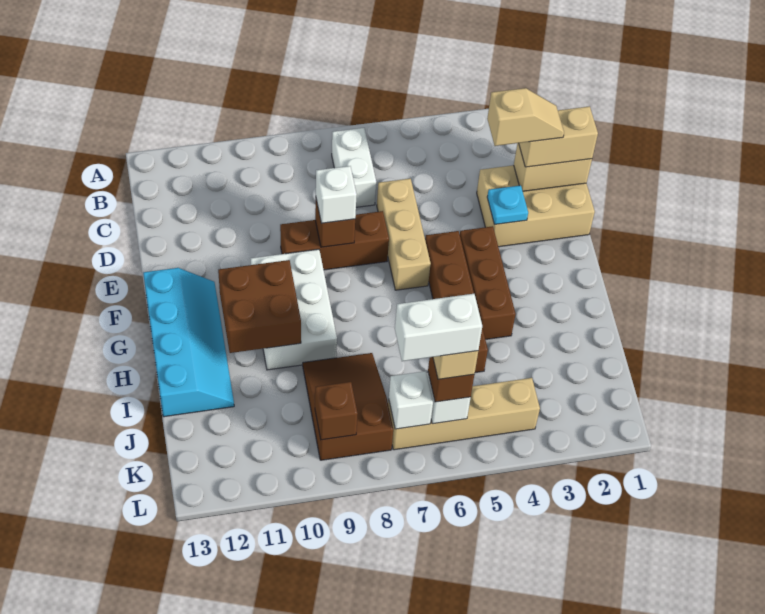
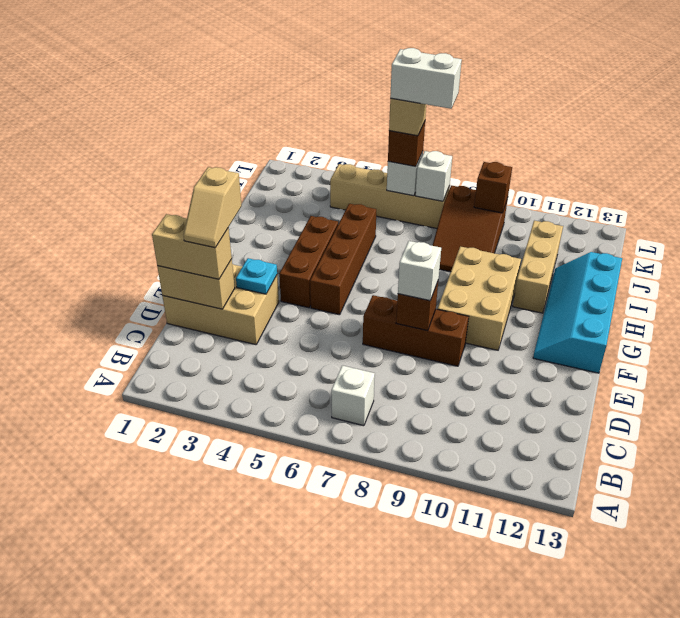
white 1x2 brick [332,128,376,207] -> white 1x1 brick [331,365,375,426]
tan 1x2 slope [487,88,564,146] -> tan 1x2 slope turned to [183,167,242,248]
tan 1x3 brick [377,179,431,290] -> tan 1x3 brick moved to [513,221,563,313]
white 2x3 brick [251,249,337,370] -> tan 2x3 brick [438,246,521,350]
brown 2x2 brick [218,260,301,353] -> none

